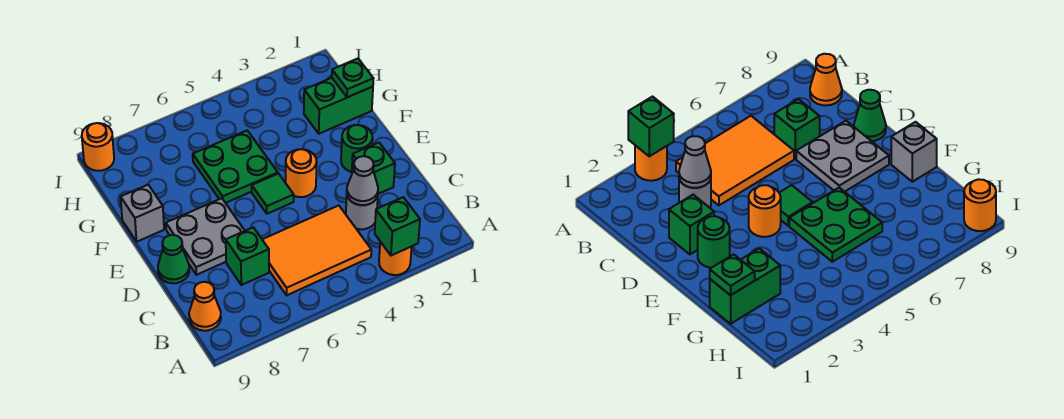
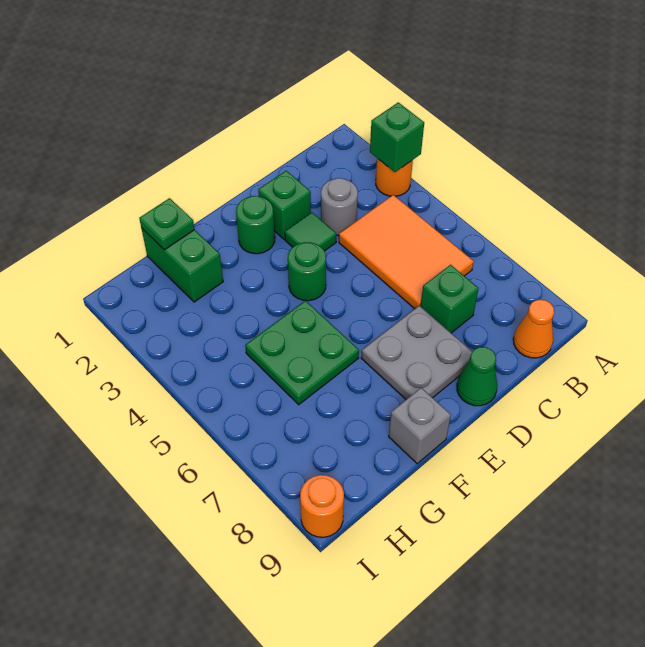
grey 1x1 cone [347,156,378,205] -> none
orange 1x1 round brick [286,149,317,197] -> green 1x1 round brick [288,242,326,301]
green 1x1 tile [252,174,294,214] -> green 1x1 tile moved to [285,212,336,251]

